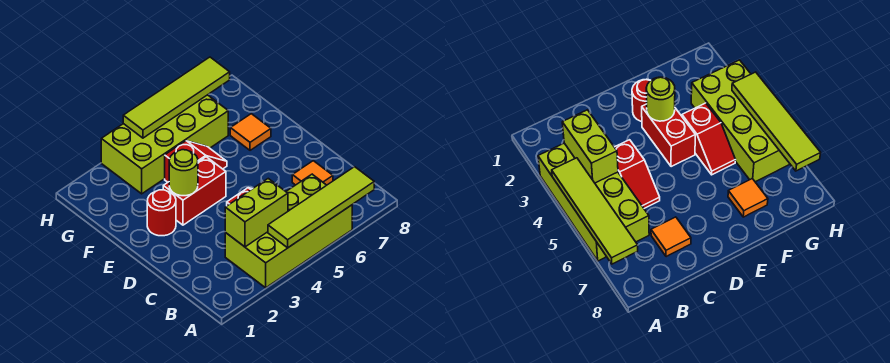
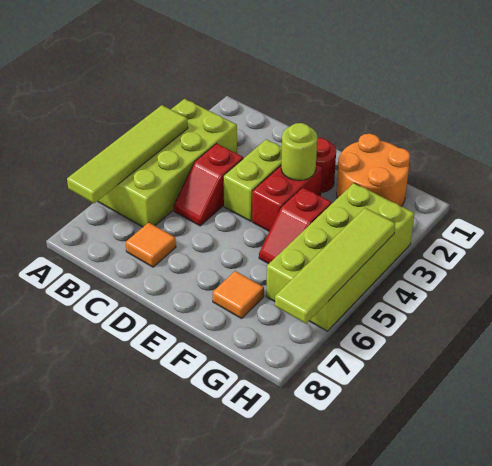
lime 1x2 brick [225,179,288,247] -> lime 1x2 brick moved to [223,139,282,221]
none -> orange 2x2 round brick [337,134,410,206]

